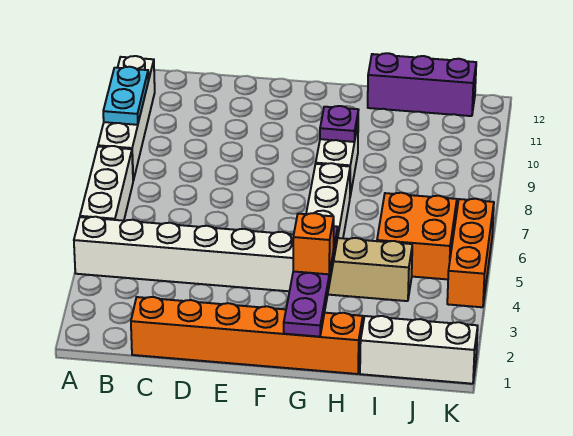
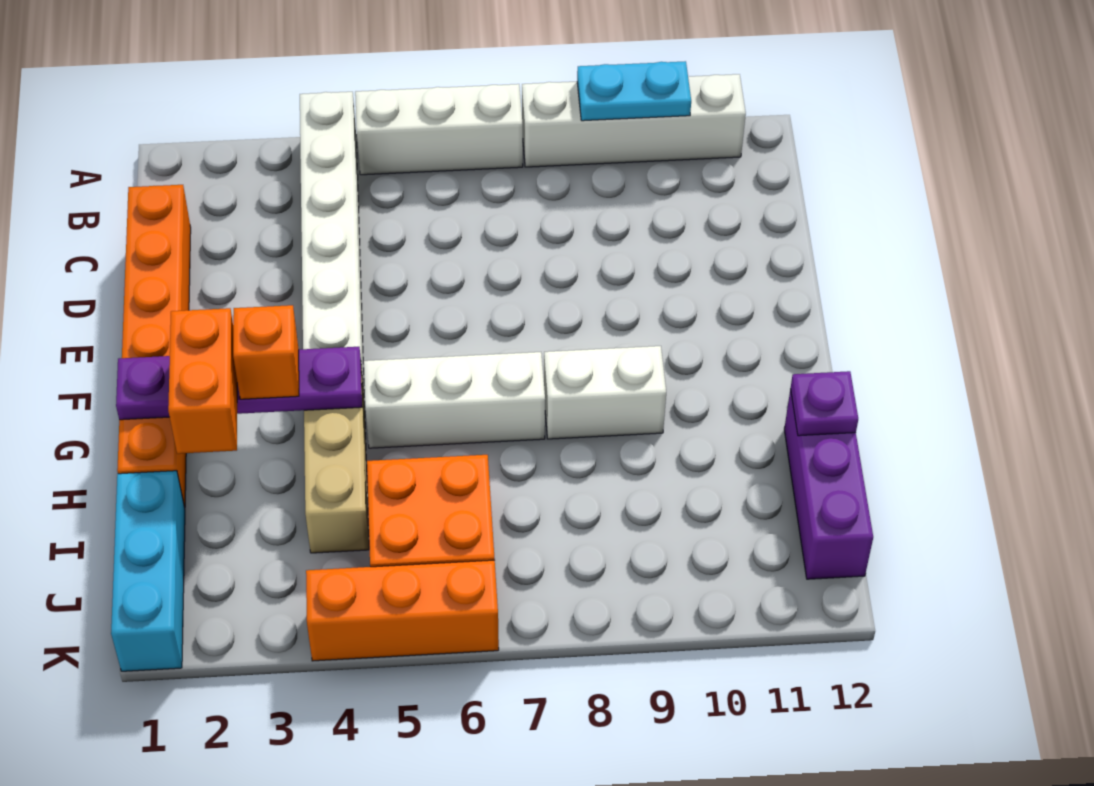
none -> orange 1x2 brick [168,308,237,454]
purple 1x1 plate [320,106,358,142] -> purple 1x1 plate moved to [791,371,858,436]
white 1x3 brick [360,316,478,384] -> cyan 1x3 brick [111,471,185,671]

